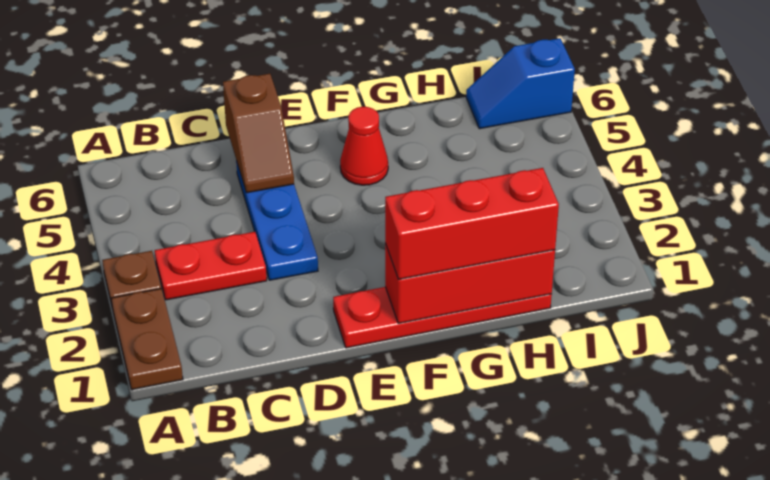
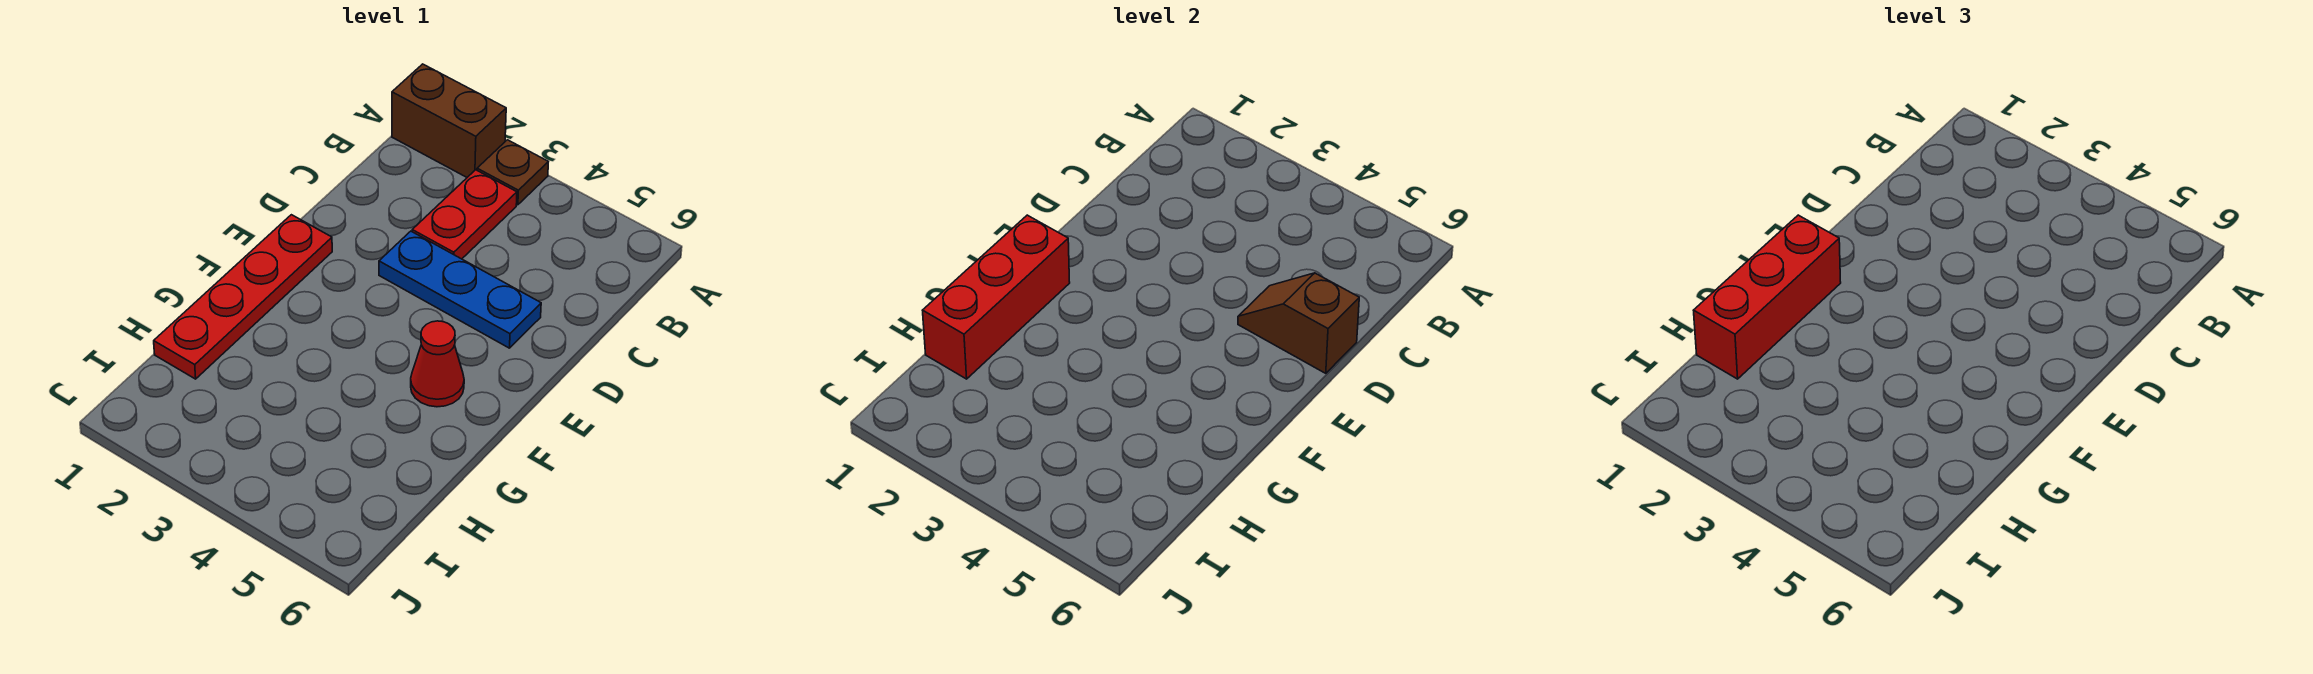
brown 1x2 plate [111,289,183,390] -> brown 1x2 brick [392,64,506,177]
blue 1x2 slope [466,38,575,129] -> none

